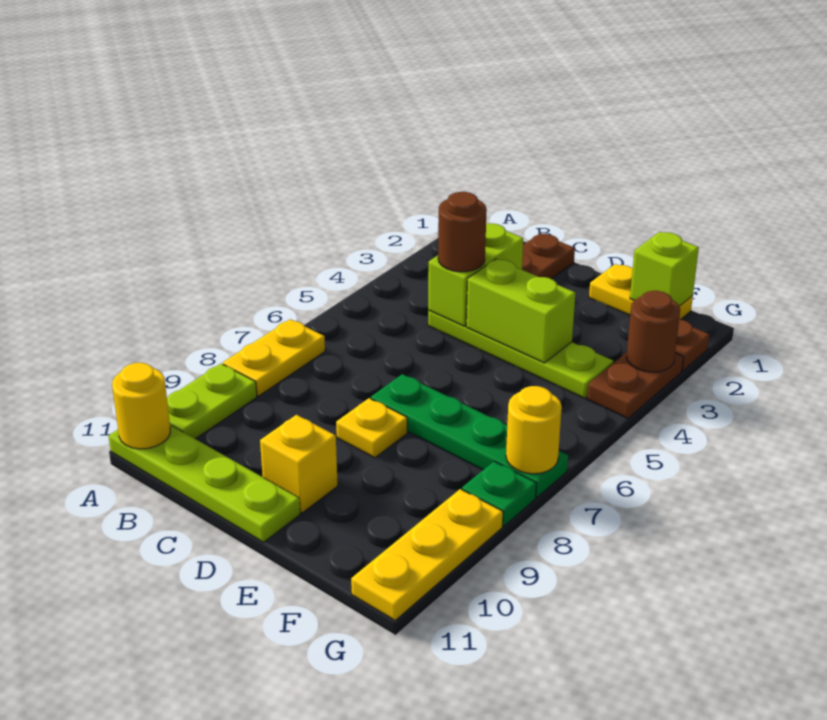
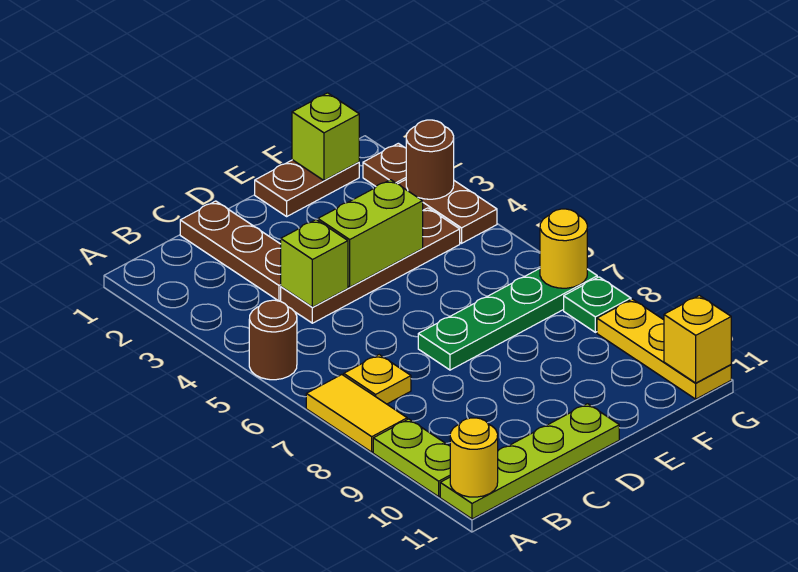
yellow 1x2 plate [223,319,325,396] -> yellow 1x2 tile [306,375,407,452]
lime 1x2 brick [428,223,523,326] -> lime 1x1 brick [281,220,348,307]
lime 1x4 plate [428,311,613,398] -> brown 1x4 plate [281,208,460,323]
brown 1x1 round brick [438,192,487,272] -> brown 1x1 round brick moved to [249,300,297,380]
yellow 1x1 plate [336,398,407,458] -> yellow 1x1 plate moved to [344,355,411,404]
yellow 1x1 brick [260,415,338,513] -> yellow 1x1 brick moved to [664,295,731,383]
yellow 1x2 plate [589,264,693,320] -> brown 1x2 plate [255,160,359,216]

